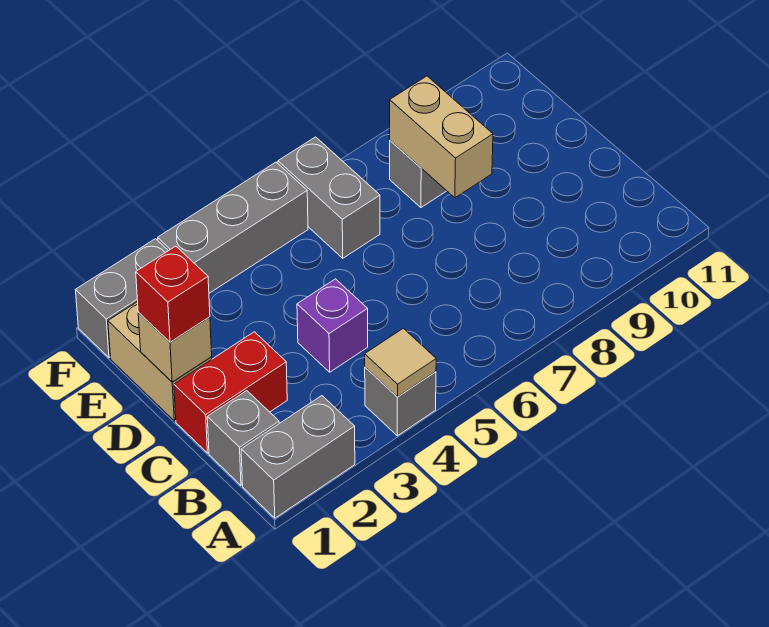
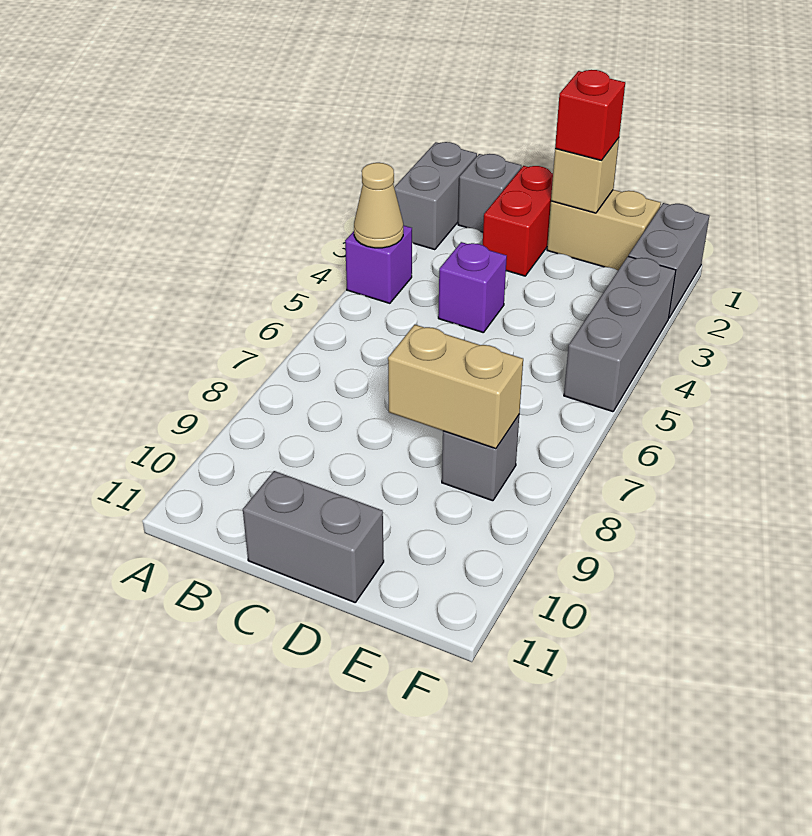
grey 1x1 brick [365,367,436,436] -> purple 1x1 brick [345,225,412,303]
tan 1x1 tile [365,328,436,397] -> tan 1x1 cone [354,163,403,248]
grey 1x2 brick [278,137,380,258] -> grey 1x2 brick moved to [243,471,384,602]

